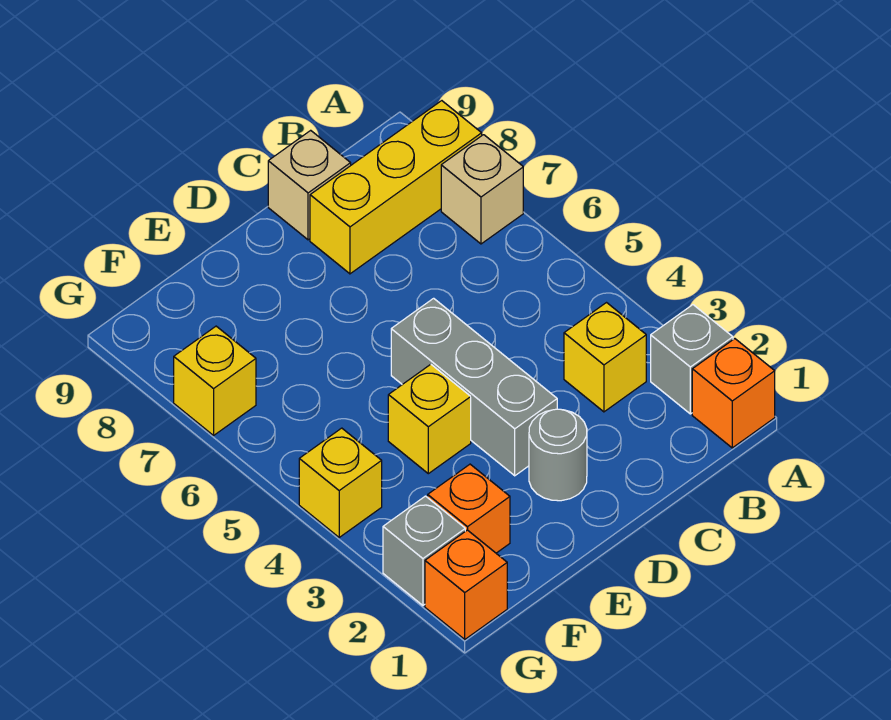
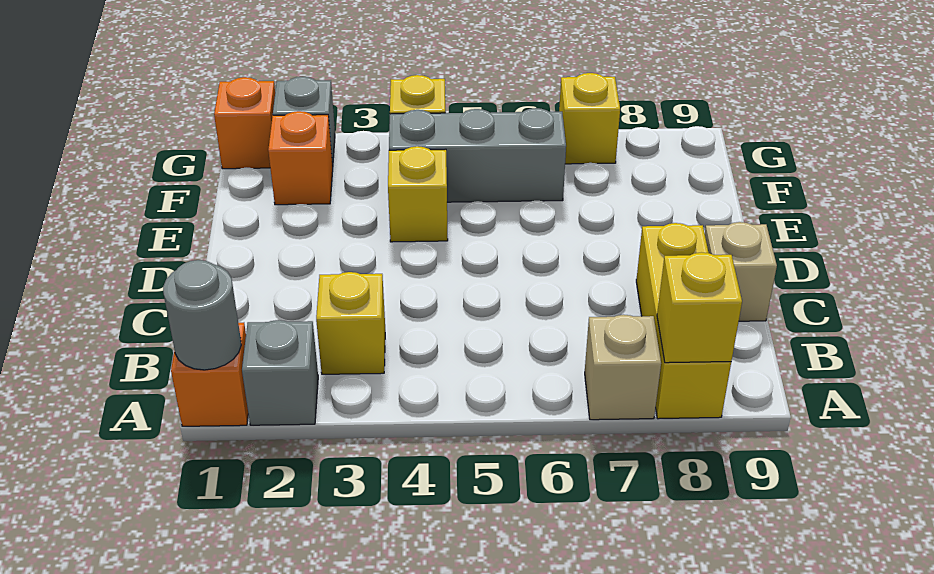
none -> yellow 1x1 brick [657,252,742,363]
grey 1x1 round brick [529,409,587,501] -> grey 1x1 round brick moved to [163,260,241,370]
grey 1x3 brick [391,298,557,476] -> grey 1x3 brick moved to [389,108,566,202]

